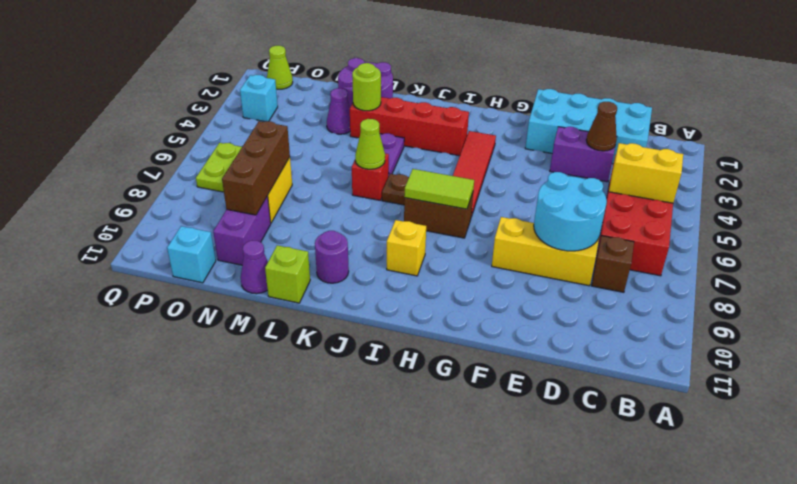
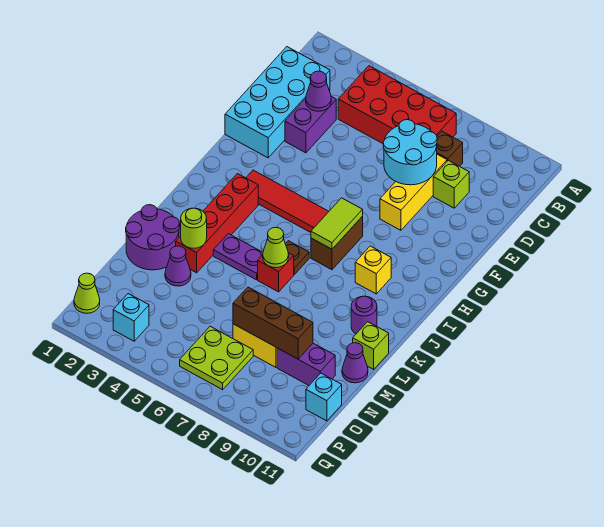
yellow 1x2 brick [609,143,683,203] -> none
brown 1x1 cone [586,102,617,151] -> purple 1x1 cone [306,71,331,111]
none -> lime 1x1 brick [433,160,469,208]

